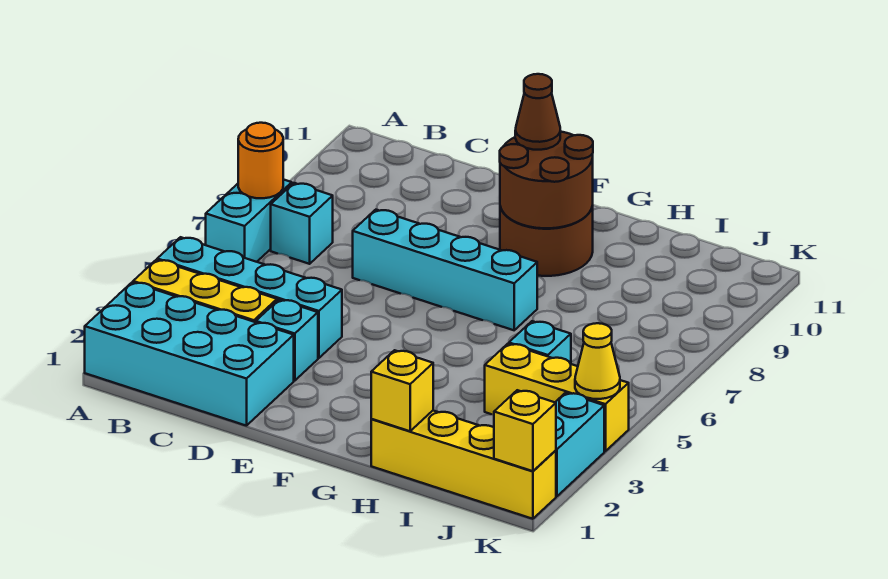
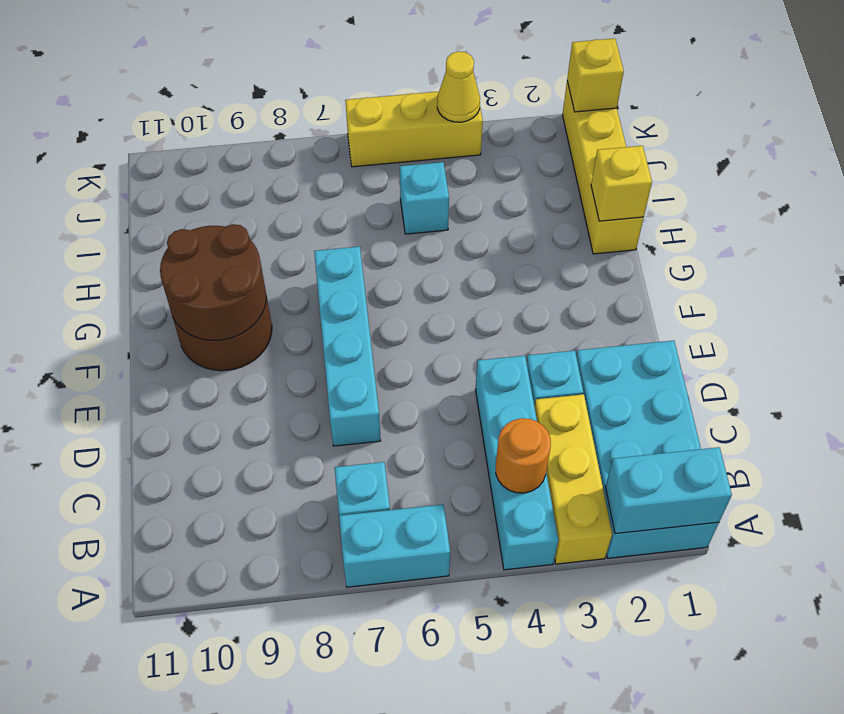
orange 1x1 round brick [238,123,283,198] -> orange 1x1 round brick moved to [496,418,551,493]
brown 1x1 cone [515,74,560,150] -> none
yellow 1x3 brick [485,344,629,451] -> yellow 1x3 brick turned to [345,91,483,167]
cyan 1x2 brick [555,393,604,496] -> cyan 1x2 brick moved to [605,447,732,534]

